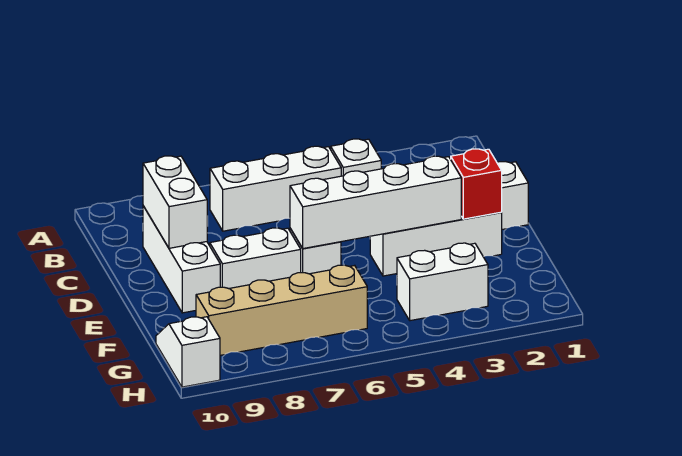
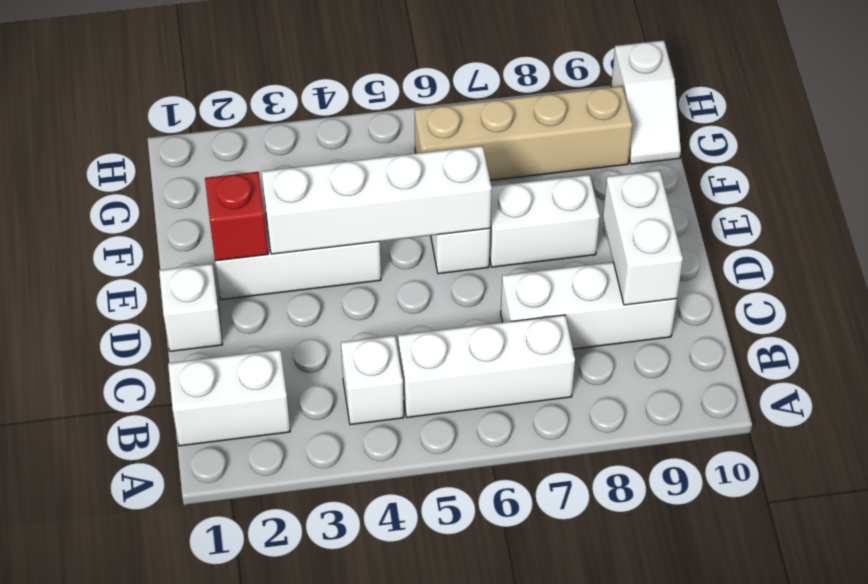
white 1x3 brick [143,206,220,313] -> white 1x3 brick turned to [501,262,677,349]
white 1x2 brick [397,243,488,321] -> white 1x2 brick moved to [168,350,290,446]

